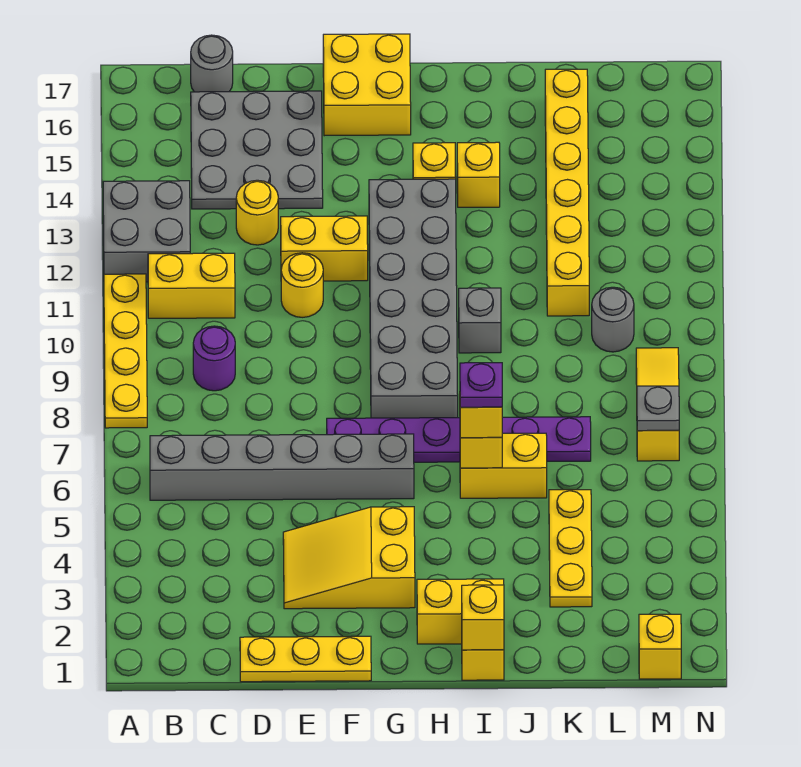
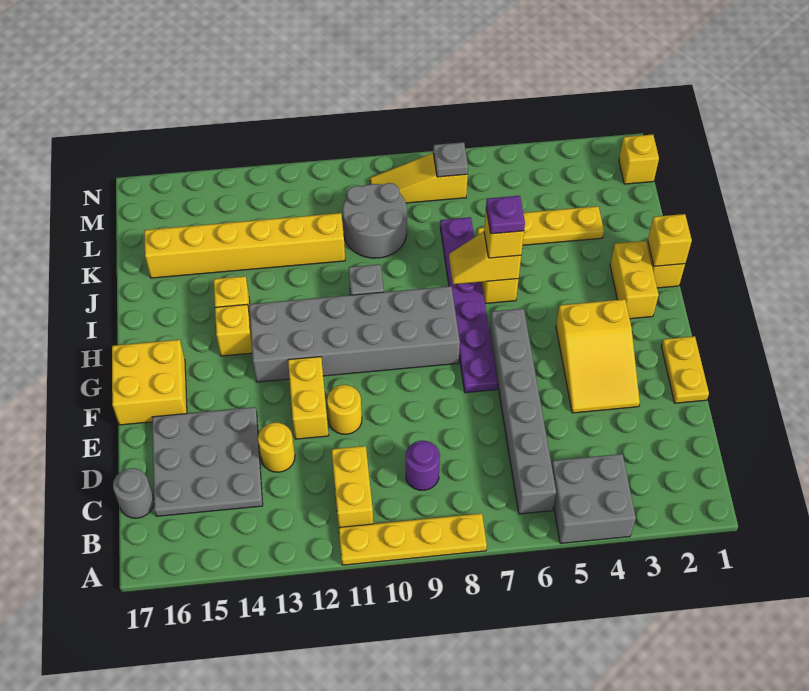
grey 2x2 brick [103,181,190,282] -> grey 2x2 brick moved to [552,454,636,544]
yellow 1x3 plate [240,636,371,682] -> yellow 1x2 plate [661,336,709,403]
grey 1x1 round brick [592,287,634,352] -> grey 2x2 round brick [343,183,407,258]

